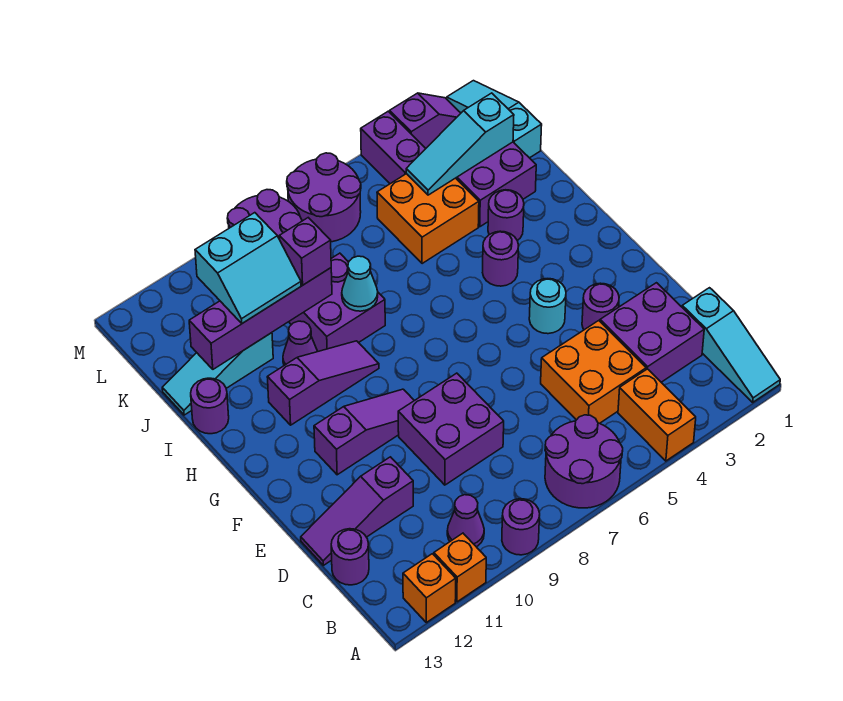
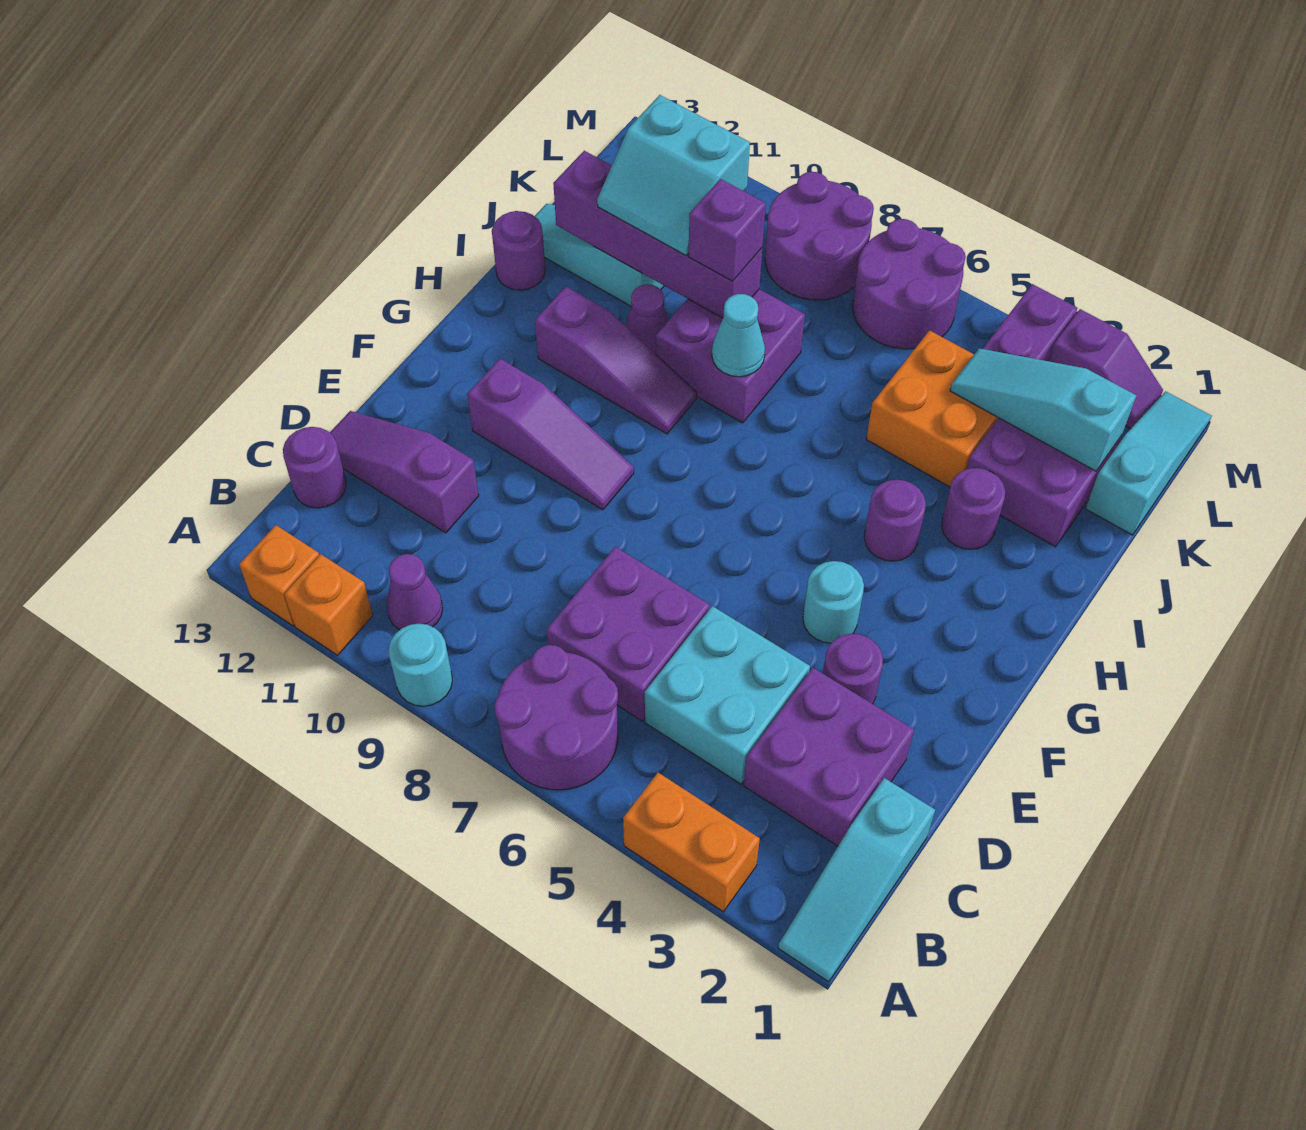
orange 1x2 brick [618,369,696,461] -> orange 1x2 brick turned to [623,773,760,912]
purple 1x1 round brick [502,499,540,555] -> cyan 1x1 round brick [388,624,452,706]
orange 2x2 brick [541,321,646,423] -> cyan 2x2 brick [645,606,810,784]
purple 2x2 brick [398,373,504,485] -> purple 2x2 brick moved to [547,547,710,721]

